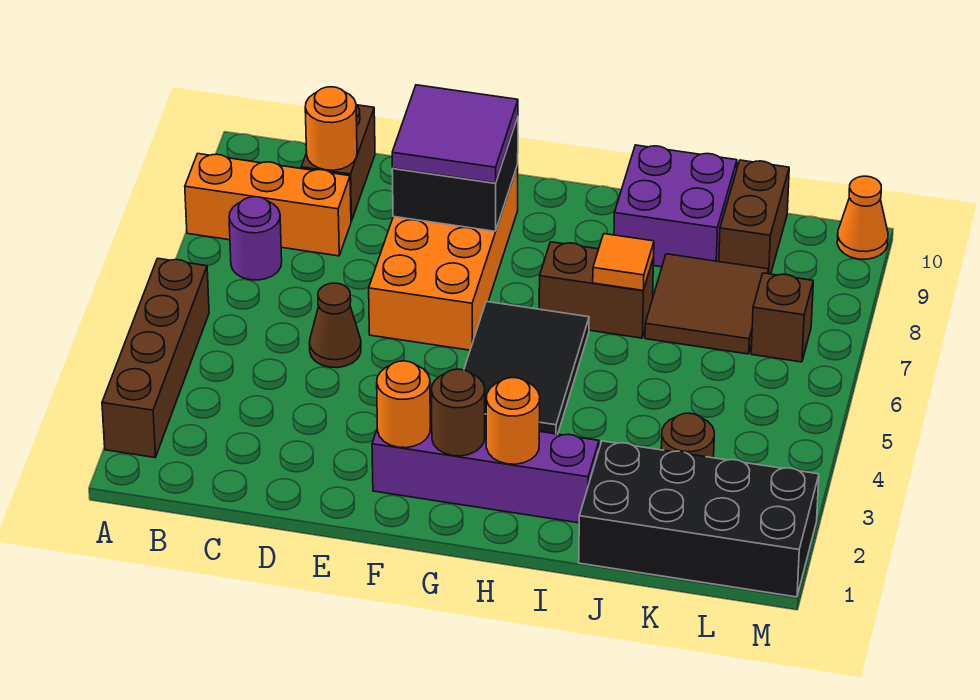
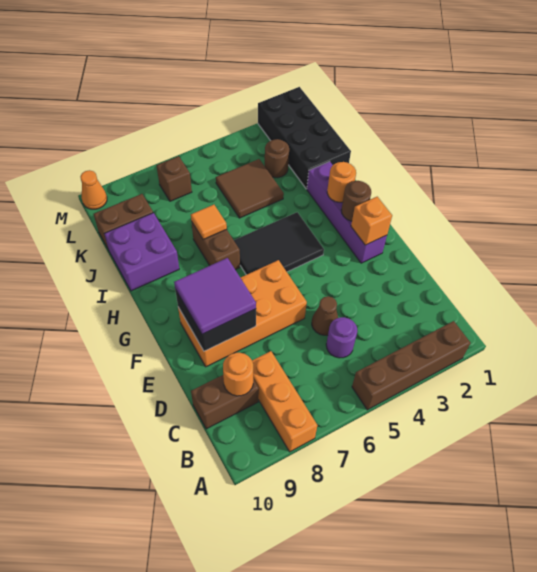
purple 1x1 round brick [229,197,282,280] -> purple 1x1 round brick moved to [326,317,357,358]
orange 1x1 round brick [377,361,430,448] -> orange 1x1 brick [351,197,392,245]
brown 2x2 tile [645,254,769,354] -> brown 2x2 tile moved to [216,159,284,218]

